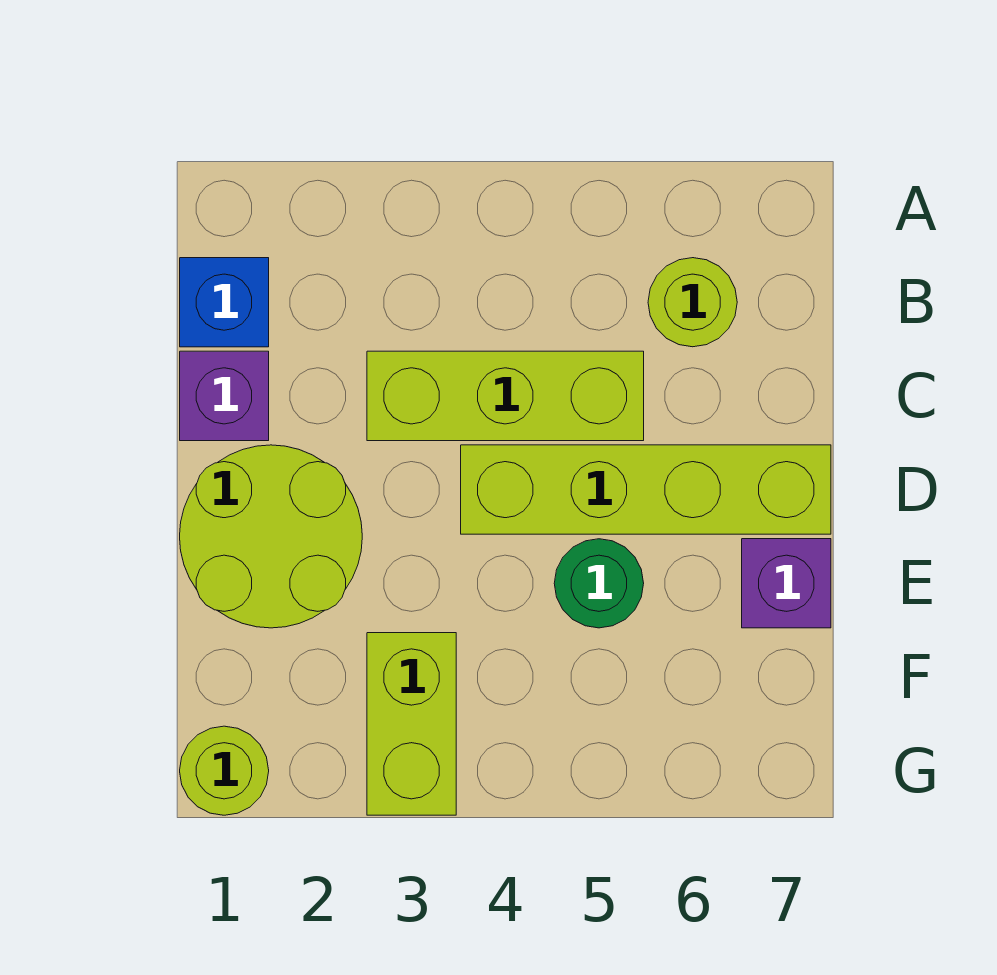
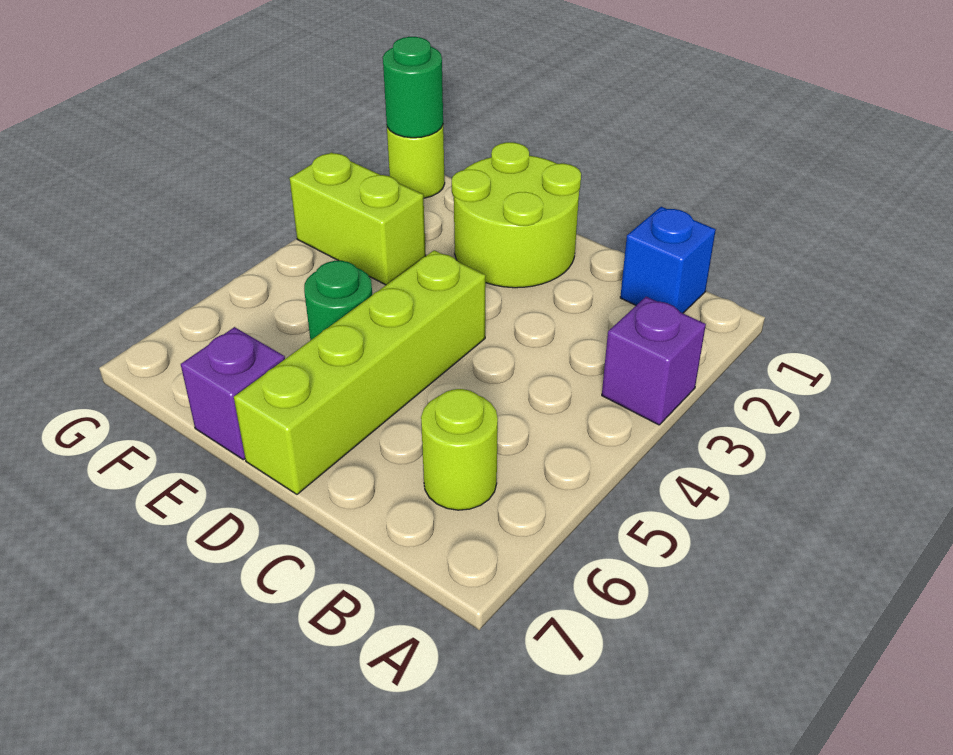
purple 1x1 brick [180,351,269,441] -> purple 1x1 brick moved to [602,297,706,425]
lime 1x3 brick [367,351,644,441] -> none
none -> green 1x1 round brick [383,37,443,138]

